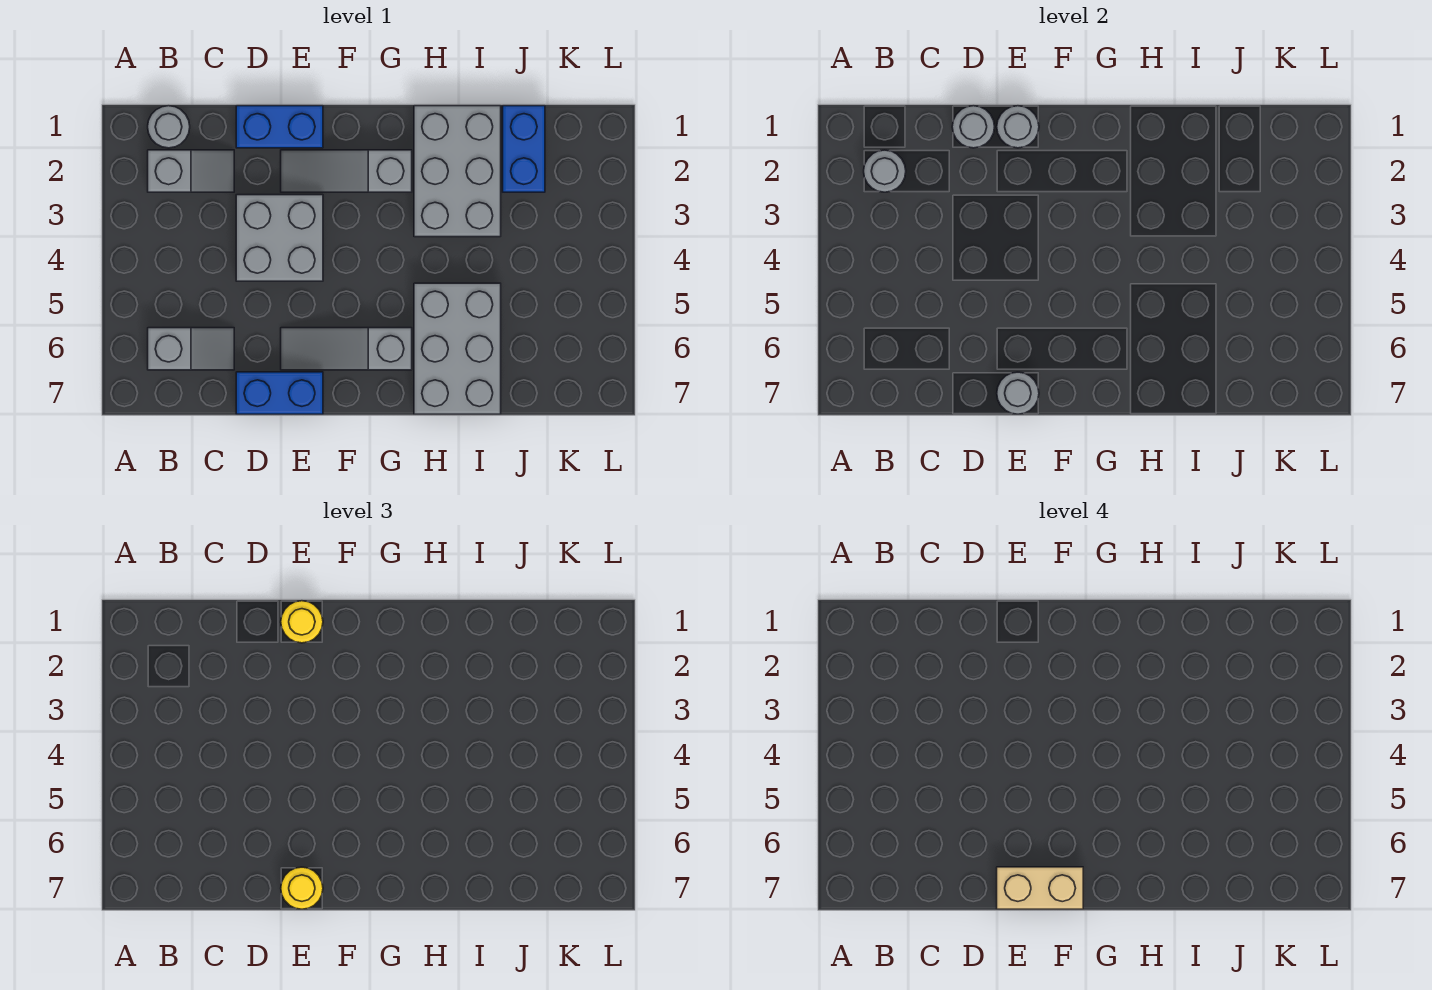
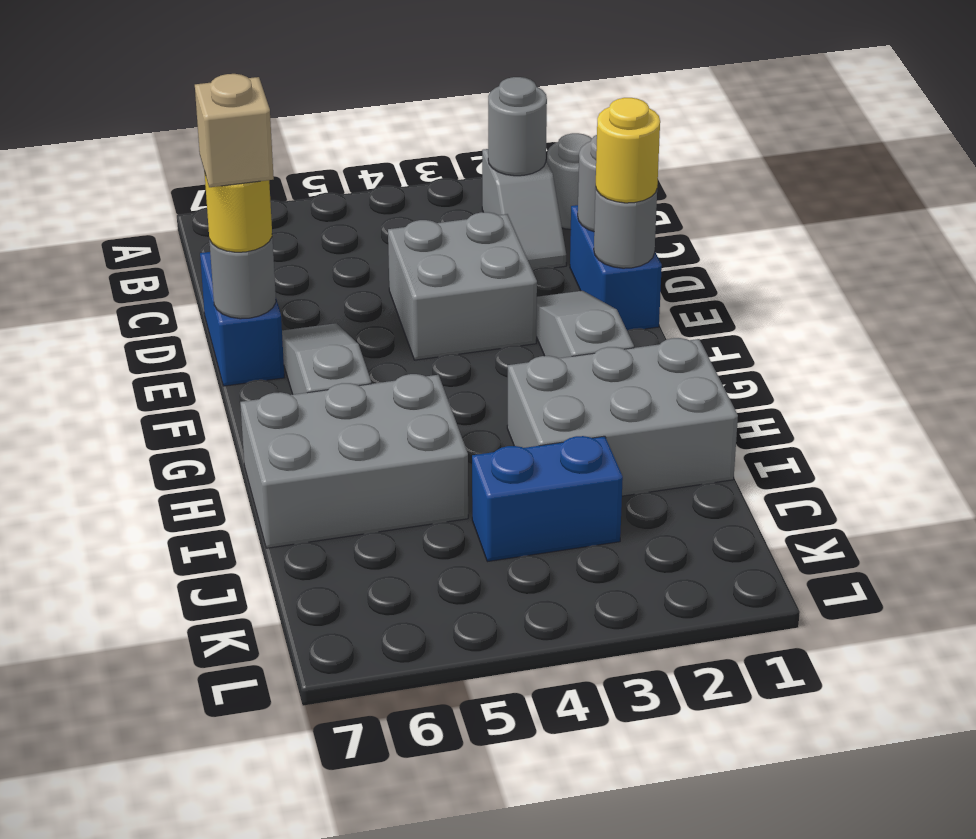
grey 1x2 slope [148,328,234,370] -> none
tan 1x2 brick [997,867,1083,909] -> tan 1x1 brick [195,74,274,187]
blue 1x2 brick [503,106,545,192] -> blue 1x2 brick moved to [472,436,623,562]

